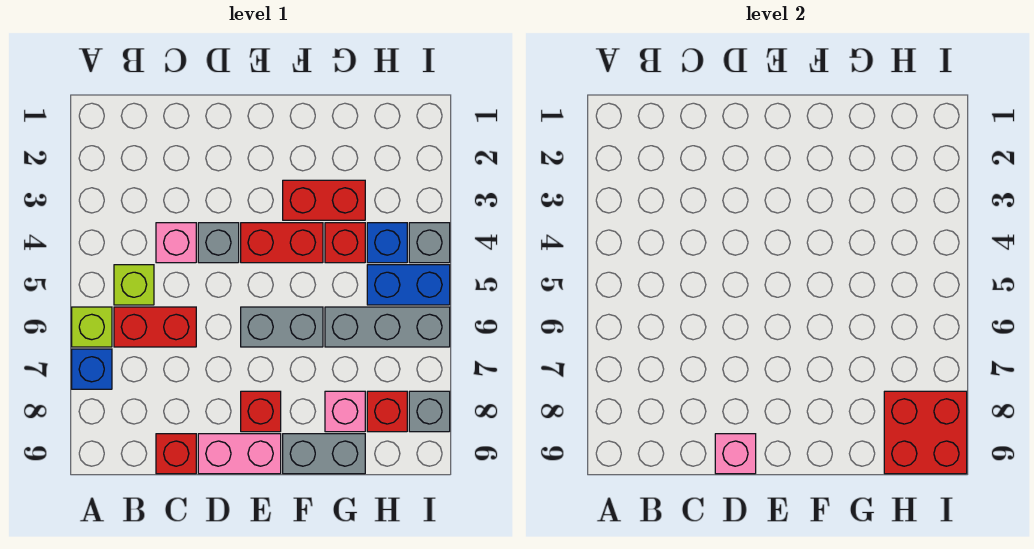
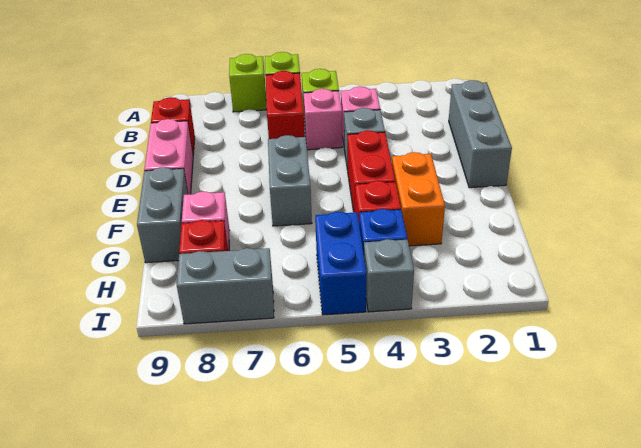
blue 1x1 brick [72,349,112,389] -> lime 1x1 brick [229,54,267,112]
pink 1x1 brick [715,434,756,474] -> pink 1x1 brick moved to [304,89,342,150]
red 1x1 brick [241,391,281,432] -> none
red 1x2 brick [283,180,365,220] -> orange 1x2 brick [392,152,445,246]
grey 1x3 brick [325,307,450,347] -> grey 1x3 brick moved to [449,80,512,188]
red 2x2 brick [884,391,967,474] -> none
grey 1x1 brick [409,391,450,432] -> grey 1x2 brick [177,248,274,324]

